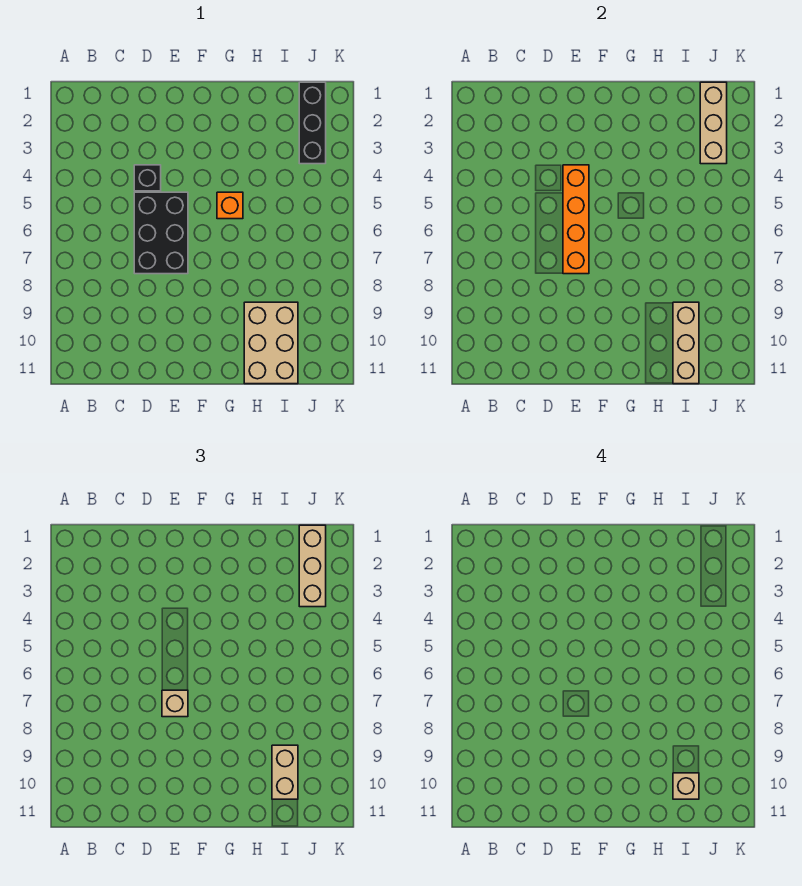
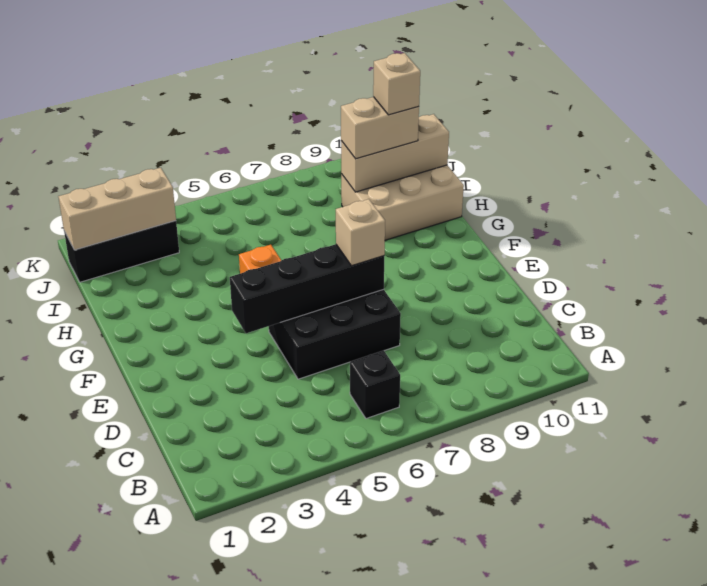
black 1x1 brick [134,165,161,191] -> black 1x1 brick moved to [350,351,400,419]
orange 1x4 brick [563,165,589,274] -> black 1x4 brick [230,244,384,333]
tan 1x3 brick [299,525,326,607] -> none

